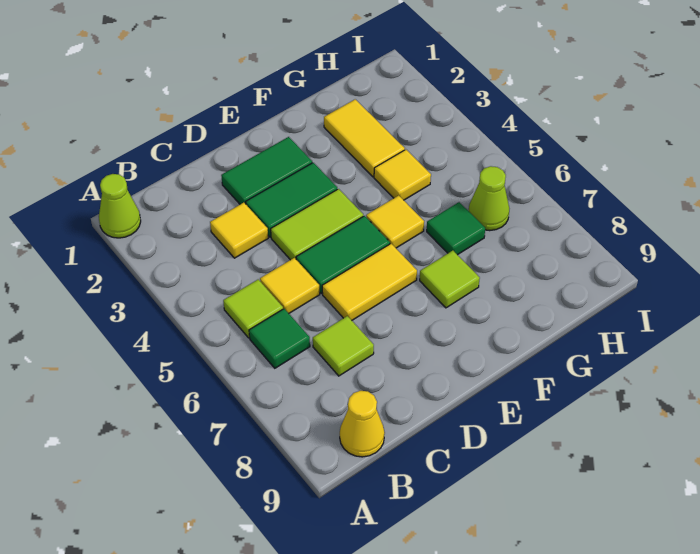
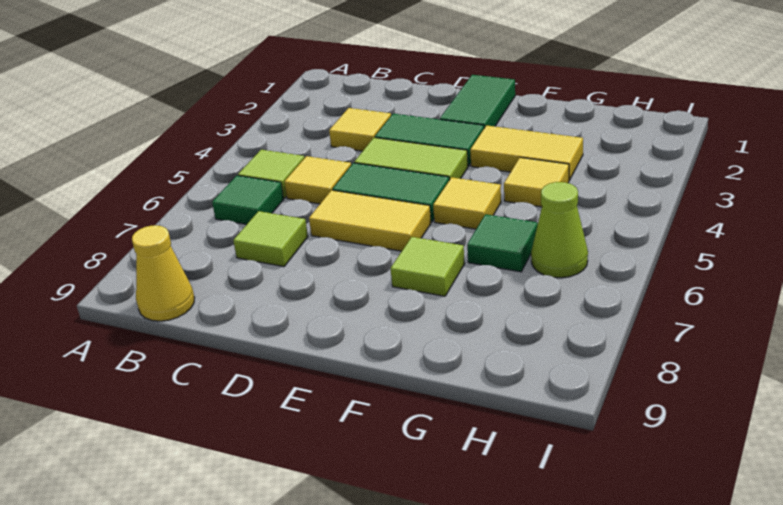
lime 1x1 cone [99,174,141,238] -> none
green 1x2 tile [221,137,312,204] -> green 1x2 tile turned to [440,75,515,128]
yellow 1x2 tile [324,99,405,177] -> yellow 1x2 tile turned to [470,125,583,180]

